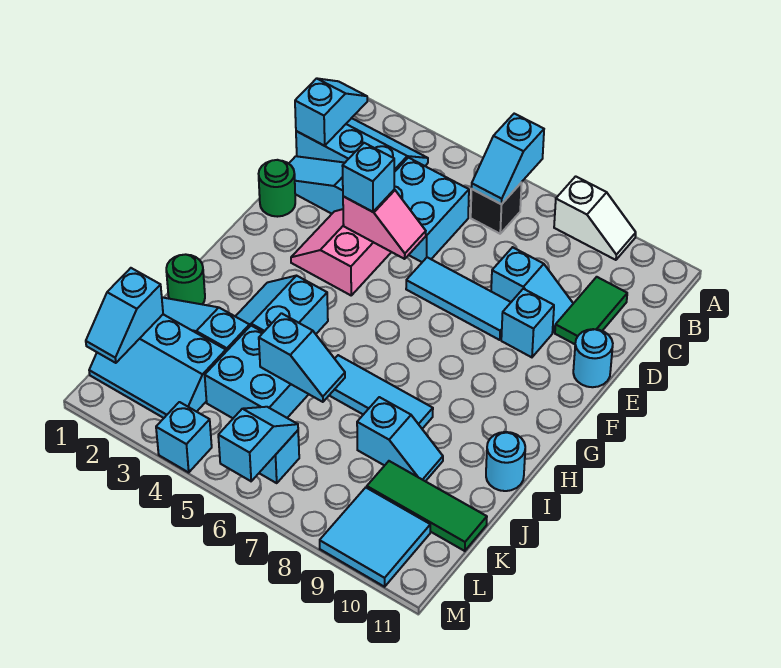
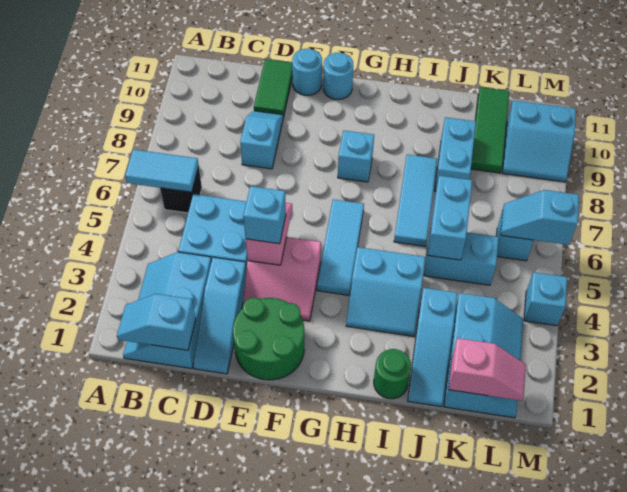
cyan 1x2 slope [472,114,544,204] -> cyan 1x2 tile [125,149,199,192]
white 1x2 slope [554,176,636,260] -> none
green 1x2 tile [555,277,627,344] -> green 1x2 tile turned to [254,59,293,117]
green 1x1 round brick [259,160,295,217] -> green 2x2 round brick [233,298,304,380]
cyan 1x3 tile [406,257,511,340] -> cyan 1x3 tile moved to [317,199,364,295]
cyan 1x1 brick [501,289,554,357] -> cyan 1x1 brick moved to [338,130,374,182]
cyan 1x1 round brick [486,432,525,491] -> cyan 1x1 round brick moved to [323,53,354,99]
cyan 2x2 brick [205,326,309,418] -> cyan 1x2 brick [424,230,499,285]
cyan 1x2 slope [259,313,345,402] -> cyan 1x2 brick [428,176,472,260]
cyan 1x2 slope [357,397,443,481] -> cyan 1x2 brick [435,117,476,191]
cyan 1x2 slope [86,268,163,363] -> pink 1x2 slope [449,338,526,401]
cyan 2x2 tile [320,488,430,587] -> cyan 2x2 slope [502,100,576,182]

